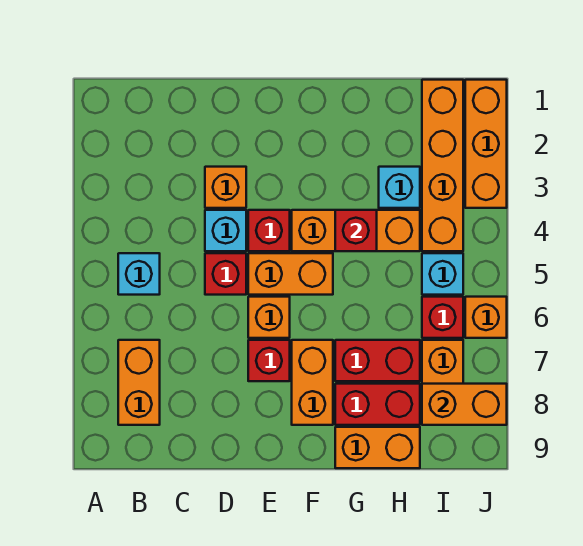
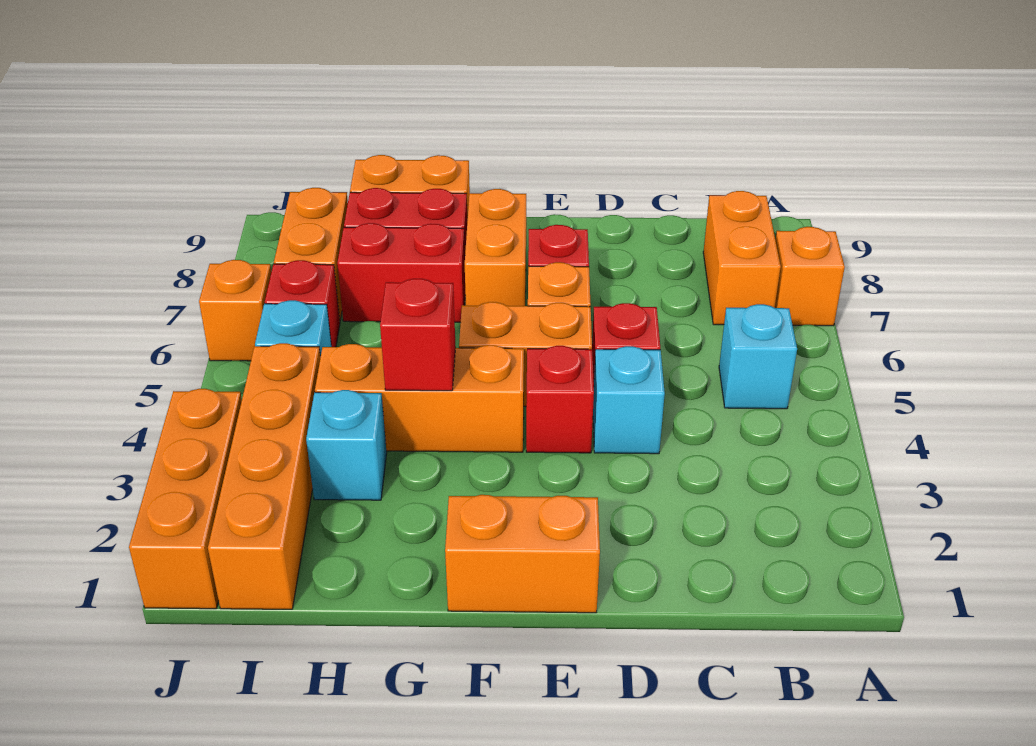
orange 1x1 brick [205,167,246,208] -> orange 1x1 brick moved to [775,227,845,326]
orange 1x2 brick [422,384,507,425] -> orange 1x2 brick moved to [445,495,600,613]

